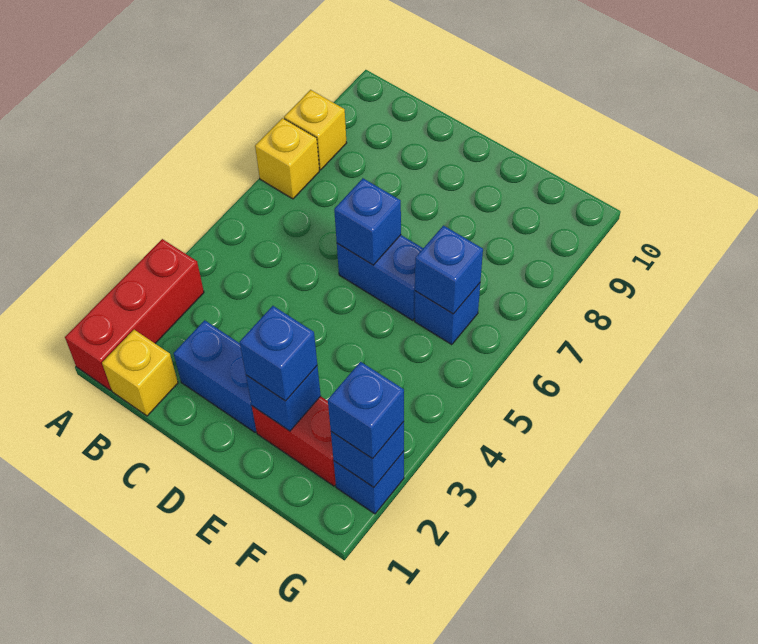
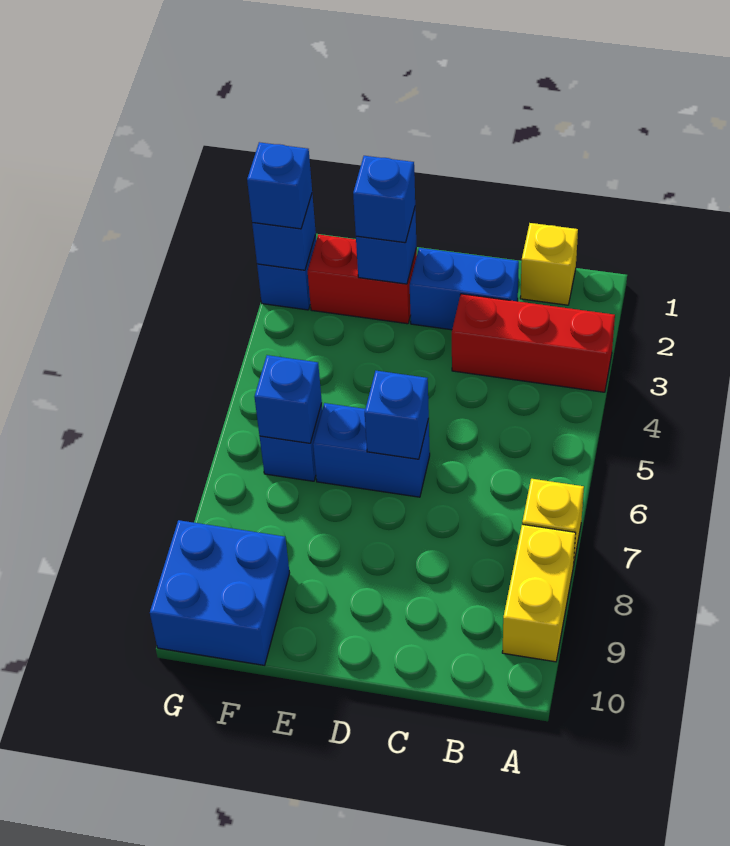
red 1x3 brick [65,239,204,390] -> red 1x3 brick turned to [452,294,615,392]
yellow 1x1 brick [284,90,346,170] -> yellow 1x2 brick [502,524,576,662]
none -> blue 2x2 brick [150,520,290,665]

